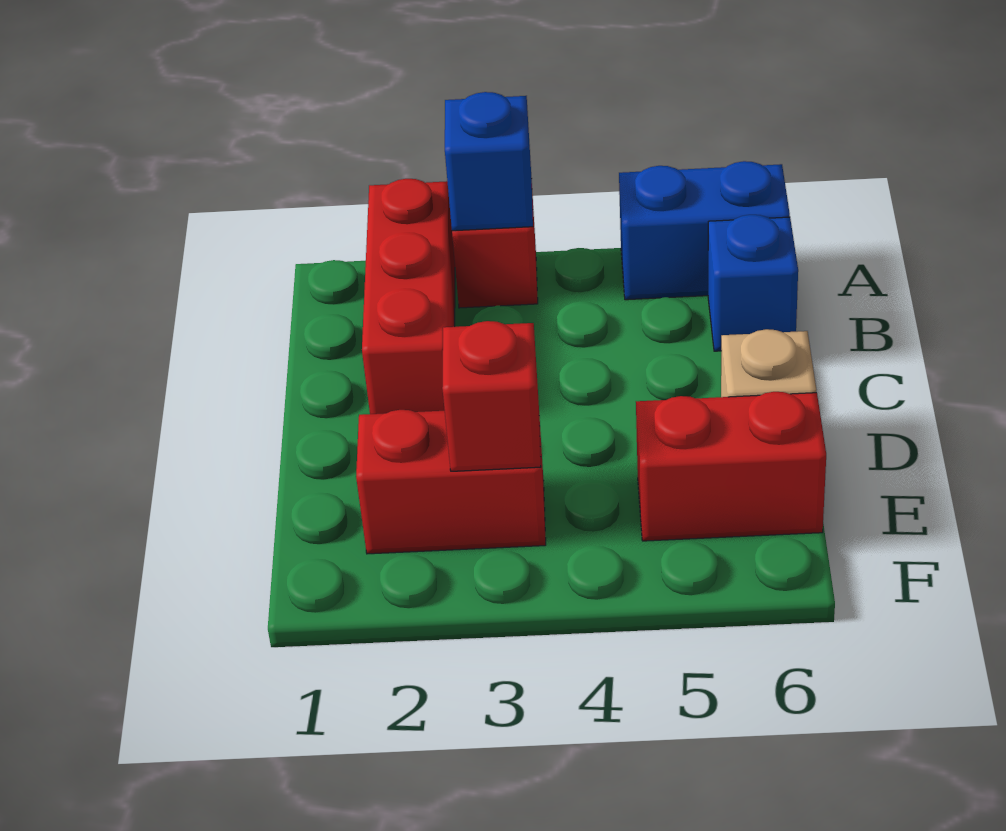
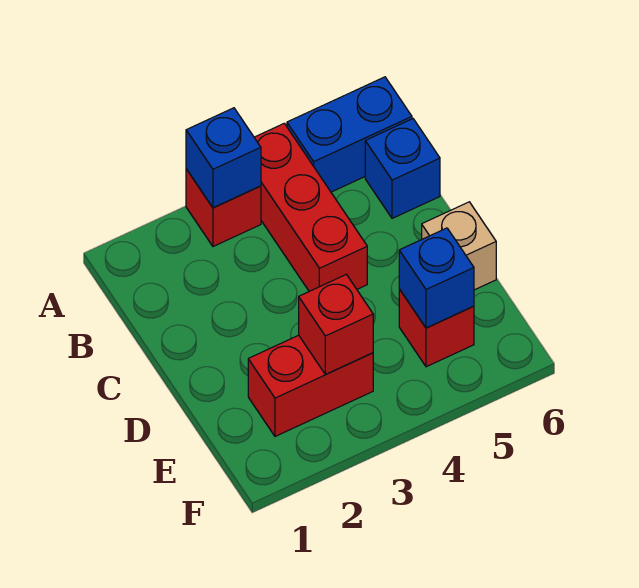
red 1x3 brick [362,179,455,414] -> red 1x3 brick moved to [254,123,367,291]
red 1x2 brick [636,392,826,541] -> red 1x1 brick [399,289,474,367]
none -> blue 1x1 brick [399,228,474,328]

